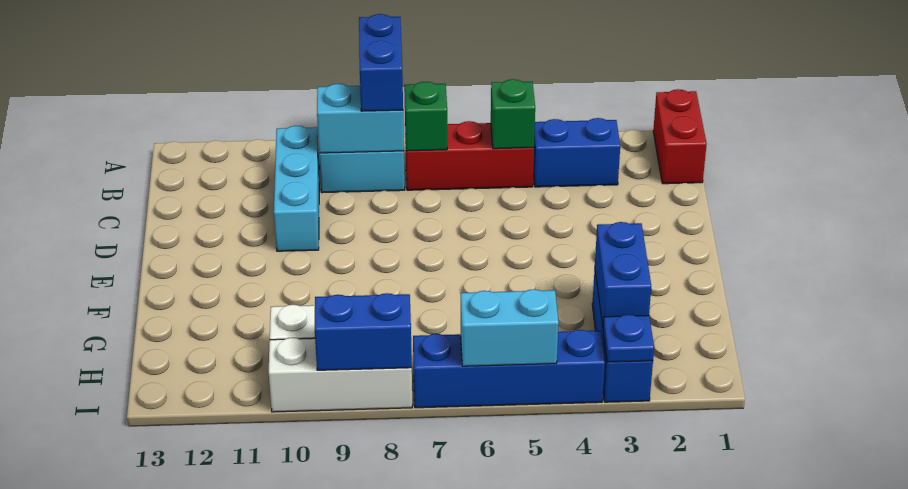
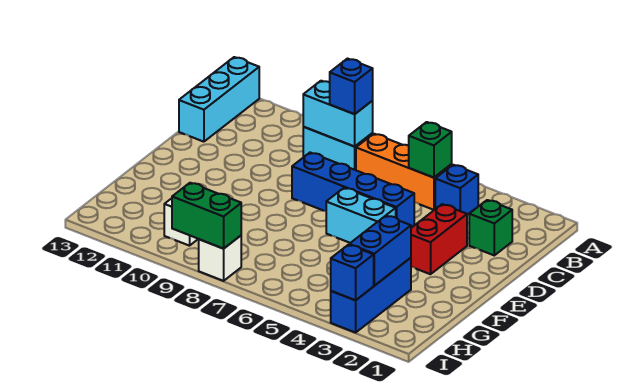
red 1x2 brick [653,89,707,184] -> red 1x2 brick moved to [411,204,467,274]
blue 1x2 brick [359,14,403,111] -> blue 1x1 brick [330,59,373,114]
blue 1x2 brick [533,118,620,187] -> blue 1x1 brick [435,165,478,215]
red 1x3 brick [405,121,534,190] -> orange 1x3 brick [356,134,452,210]
green 1x1 brick [404,82,447,151] -> green 1x1 brick moved to [469,200,512,255]
cyan 1x3 brick [274,126,320,251] -> cyan 1x3 brick moved to [179,57,259,142]
blue 1x1 plate [603,315,654,362] -> blue 1x1 brick [331,245,374,300]
blue 1x4 brick [413,330,605,408] -> blue 1x4 brick moved to [292,153,414,228]
cyan 1x2 brick [461,289,559,366] -> cyan 1x2 brick moved to [326,188,396,243]
white 1x3 brick [269,338,412,412] -> white 1x1 brick [199,236,241,281]
blue 1x2 brick [315,293,412,370] -> green 1x2 brick [172,183,241,249]

